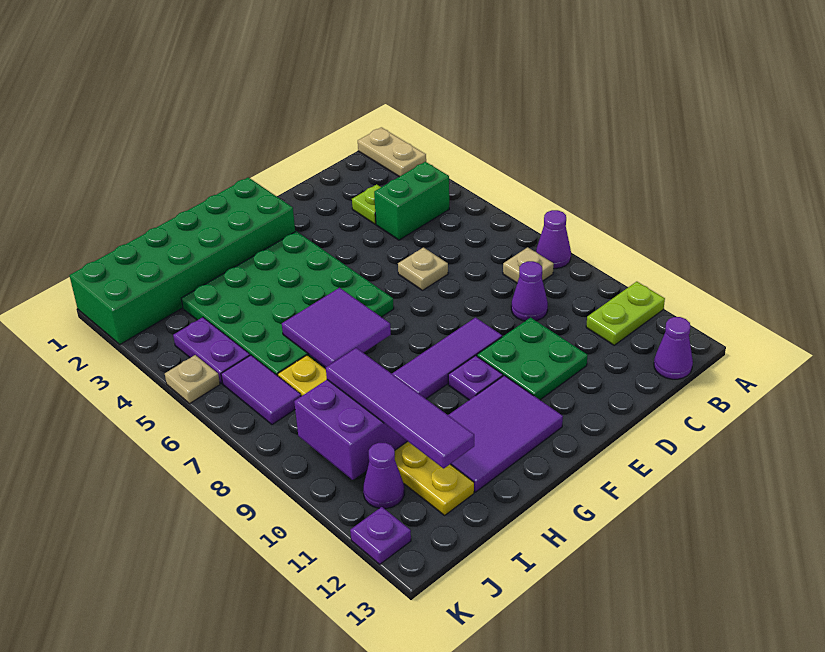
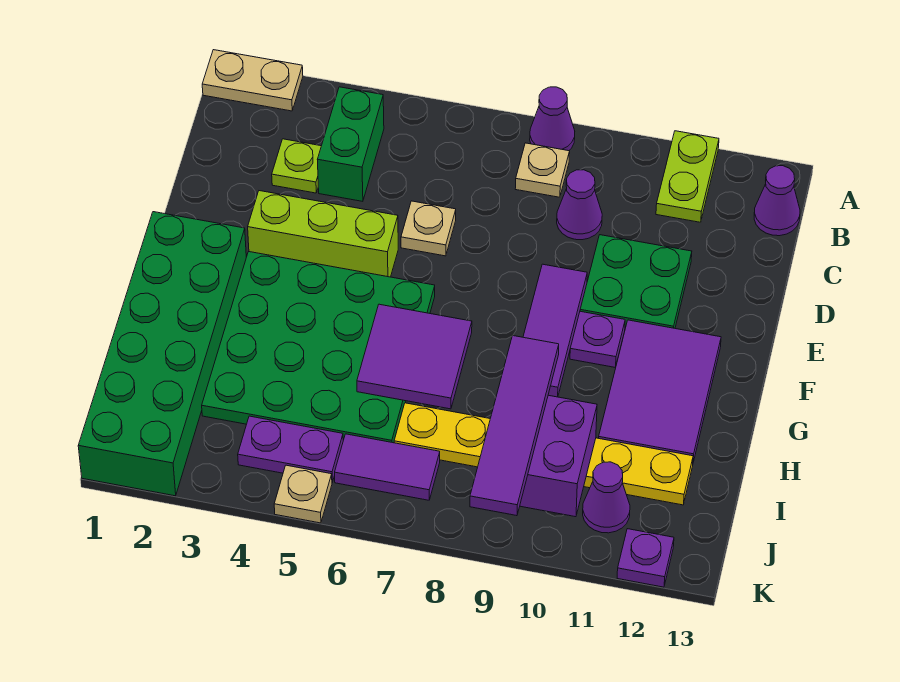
none -> lime 1x3 brick [248,191,398,277]
purple 1x4 tile [326,348,474,468] -> purple 1x4 tile turned to [470,336,559,516]

